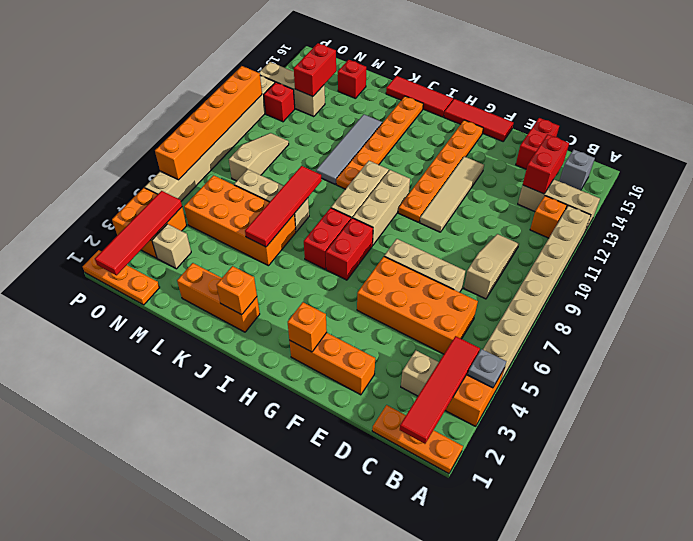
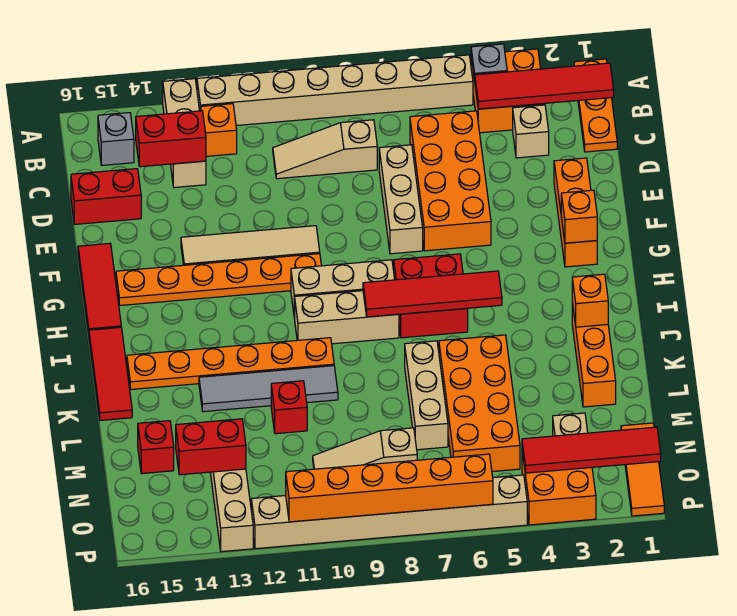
red 1x4 tile [245,166,322,247] -> red 1x4 tile moved to [363,271,502,317]
orange 1x3 plate [83,250,160,305] -> orange 1x3 tile [621,423,664,516]
red 1x1 brick [264,82,295,122] -> red 1x1 brick moved to [271,381,307,434]

